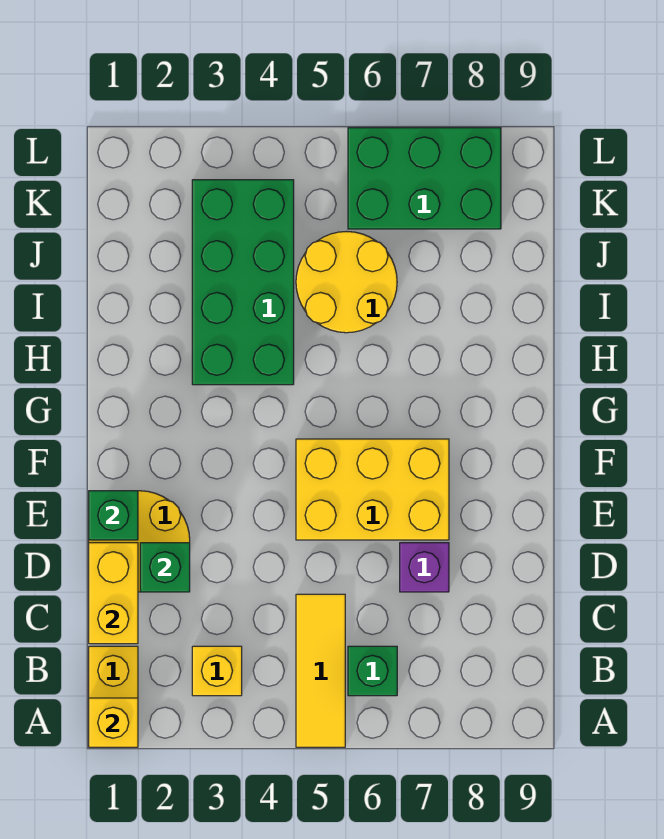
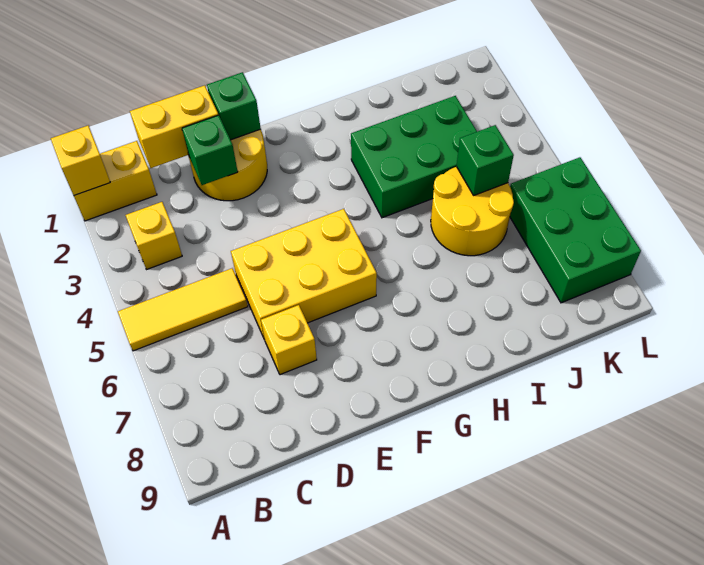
green 1x1 brick [348,646,397,696] -> green 1x1 brick moved to [456,125,514,195]
purple 1x1 brick [400,543,449,592] -> yellow 1x1 brick [261,305,317,375]
yellow 2x3 brick [296,439,449,540] -> yellow 2x3 brick turned to [231,209,377,340]
green 2x4 brick [192,180,294,385] -> green 2x3 brick [351,96,477,218]

